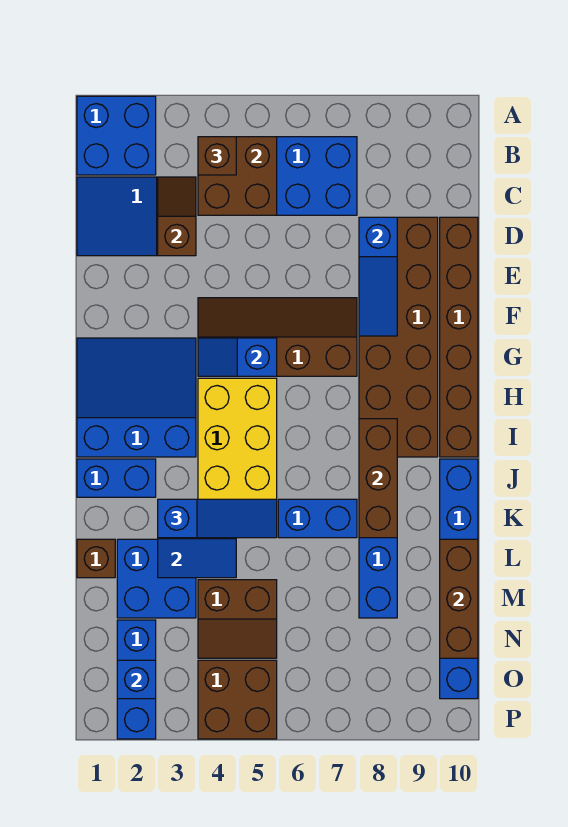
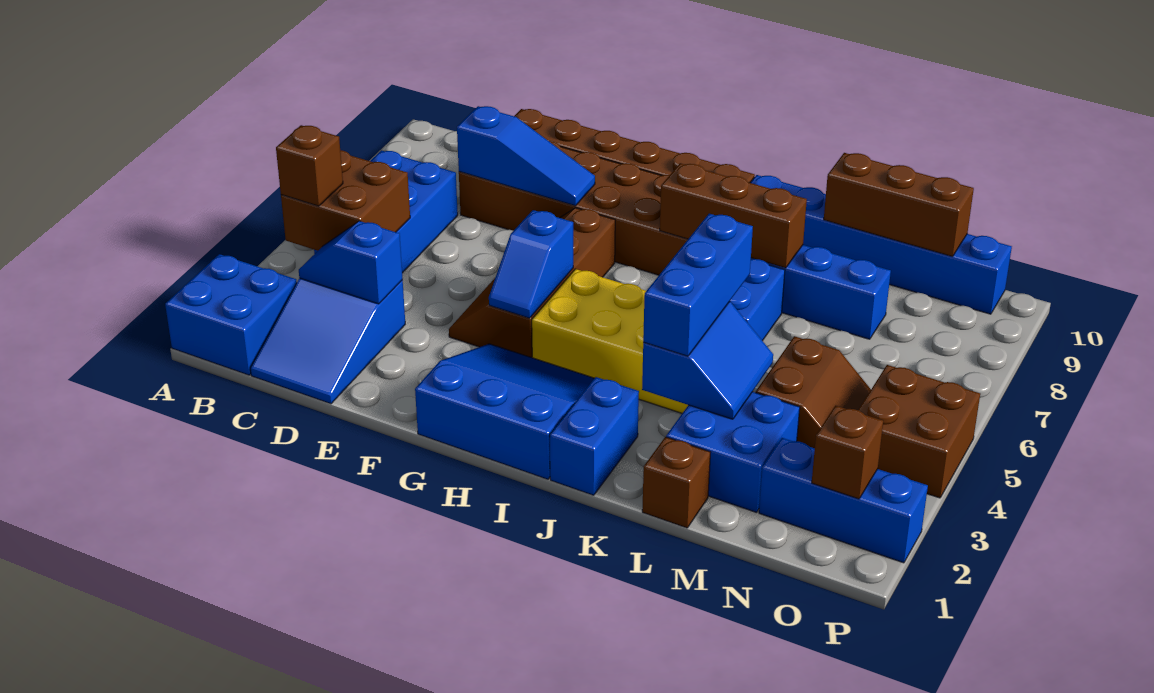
brown 1x2 slope [158,177,196,256] -> blue 1x2 slope [299,221,403,304]
blue 3x3 slope [77,338,196,457] -> blue 3x3 slope turned to [415,344,594,479]
blue 1x3 slope [158,499,277,538] -> blue 1x3 brick [643,214,753,356]
blue 1x1 brick [117,660,156,699] -> brown 1x1 brick [812,406,883,499]

